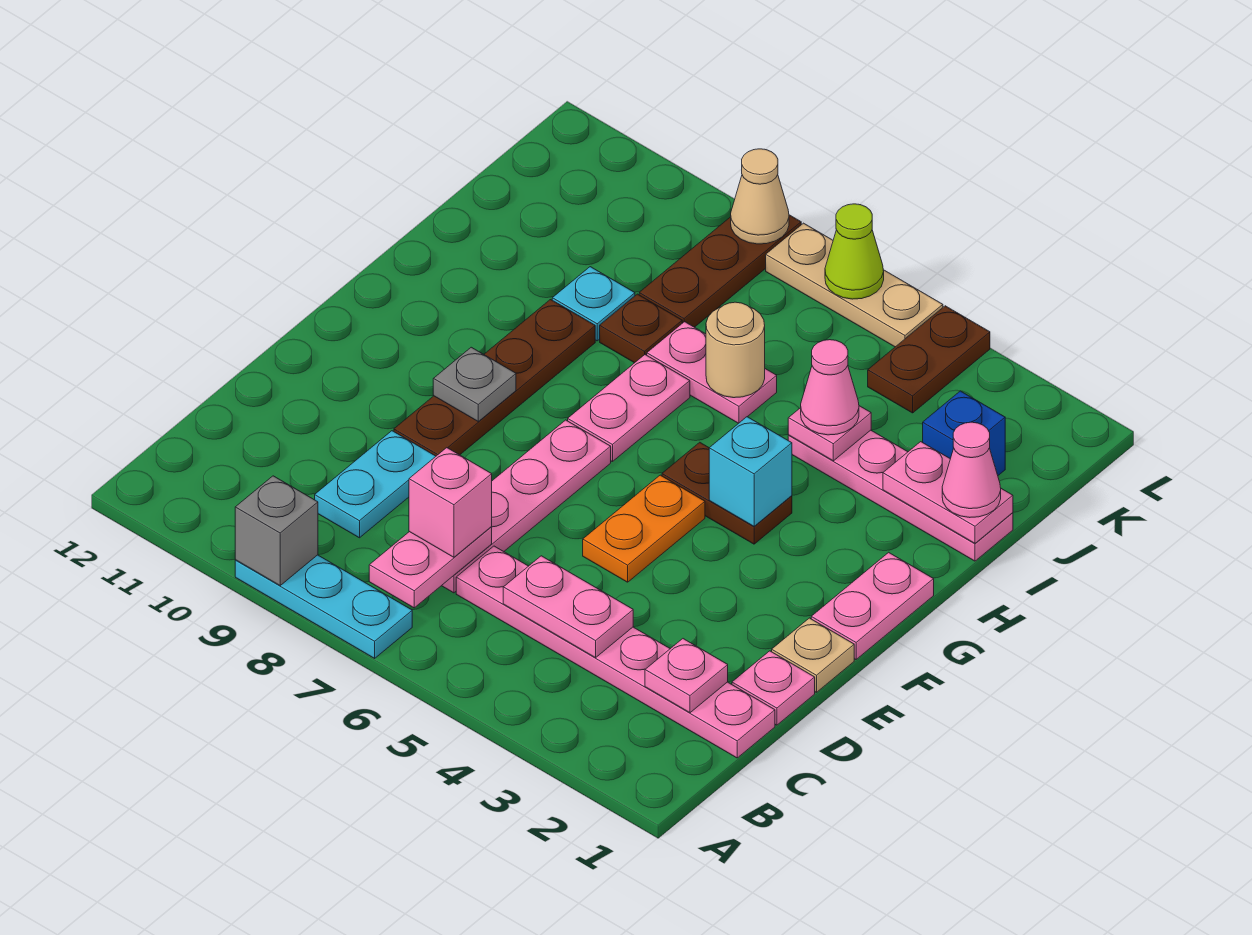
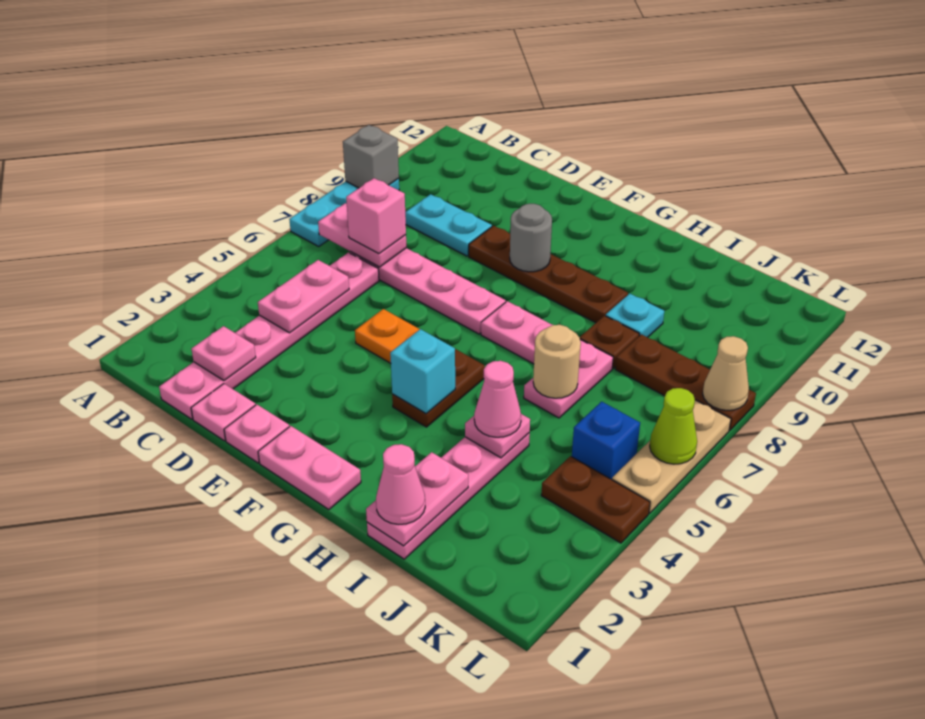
tan 1x1 plate [772,618,854,692] -> pink 1x1 plate [224,405,289,463]
grey 1x1 plate [433,347,516,421] -> grey 1x1 round brick [510,204,552,272]
blue 1x1 brick [923,391,1005,475] -> blue 1x1 brick moved to [572,402,640,480]

